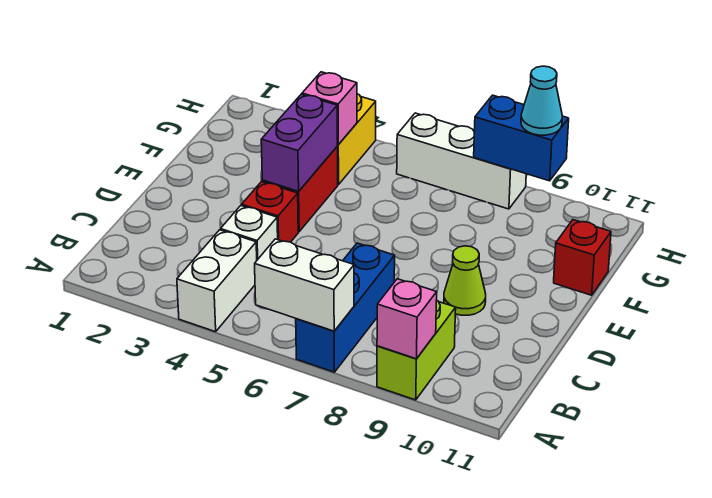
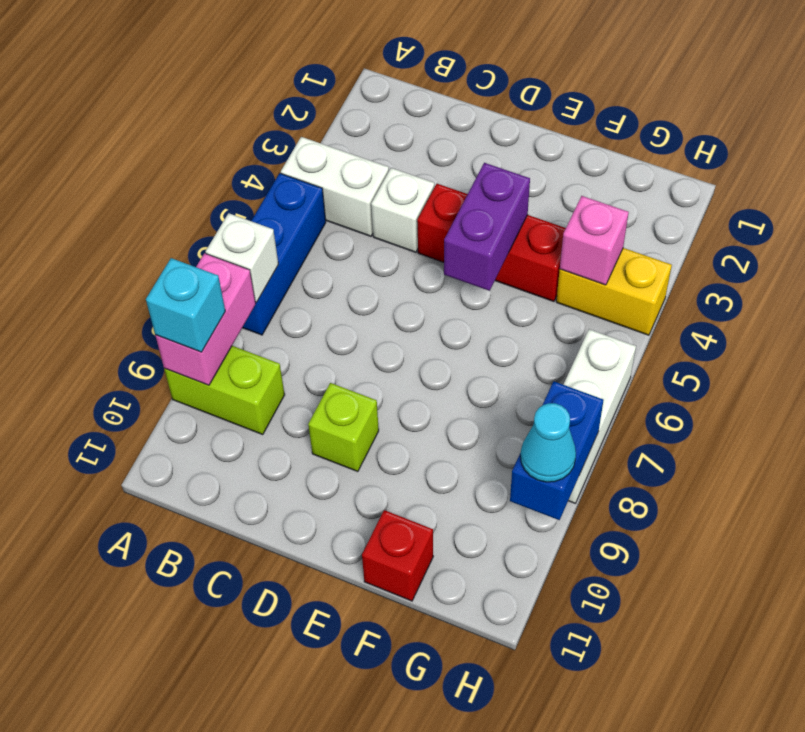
white 1x2 brick [255,239,354,331] -> white 1x1 brick [206,213,278,302]
blue 1x3 brick [296,243,395,372] -> blue 1x3 brick turned to [242,173,326,335]
pink 1x1 brick [377,279,437,359] -> pink 1x2 brick [155,253,256,385]
none -> cyan 1x1 brick [146,258,225,352]
lime 1x1 cone [444,246,486,315] -> lime 1x1 brick [308,383,379,472]
purple 1x2 brick [261,94,338,191] -> purple 1x2 brick turned to [444,163,530,291]

